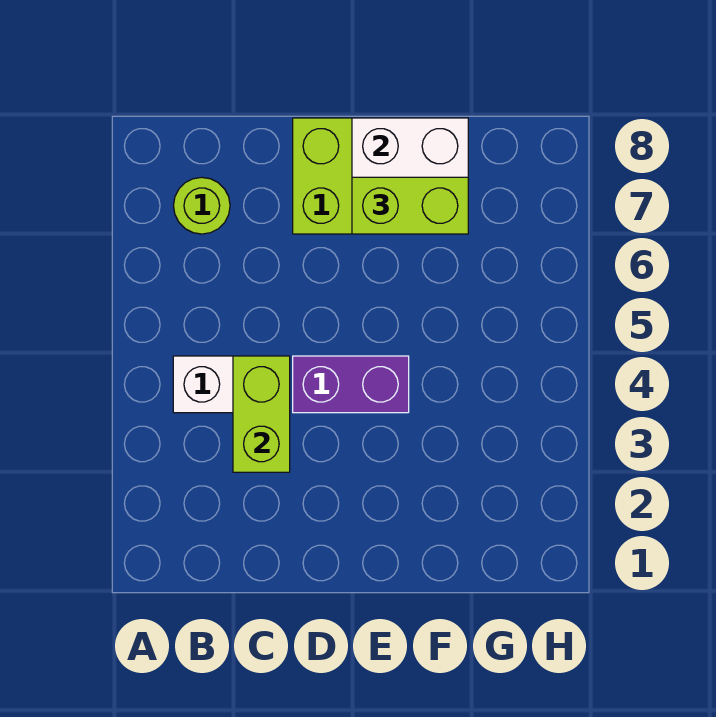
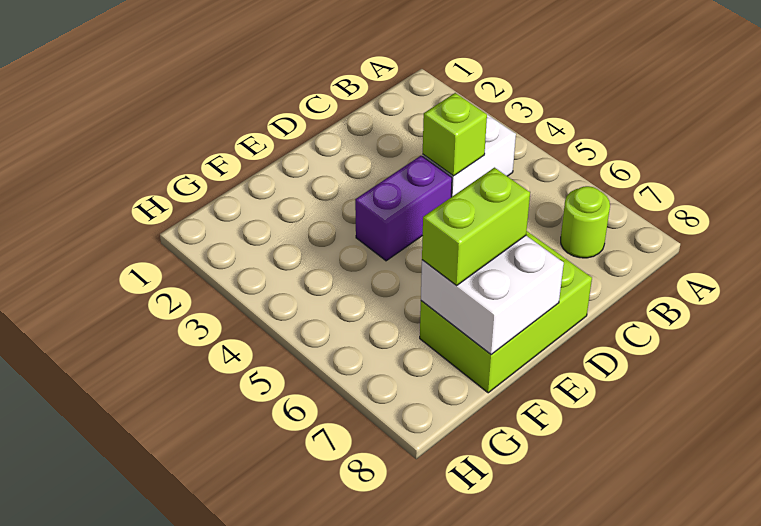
lime 1x2 brick [233,356,290,472] -> lime 1x1 brick [423,93,487,176]

